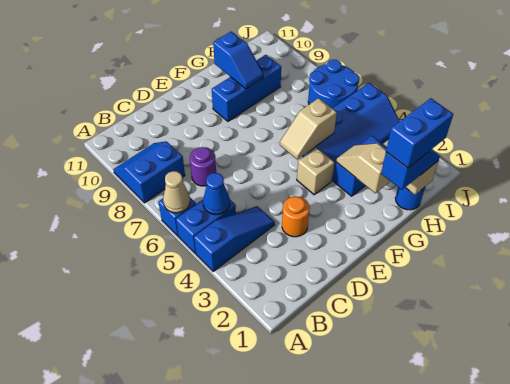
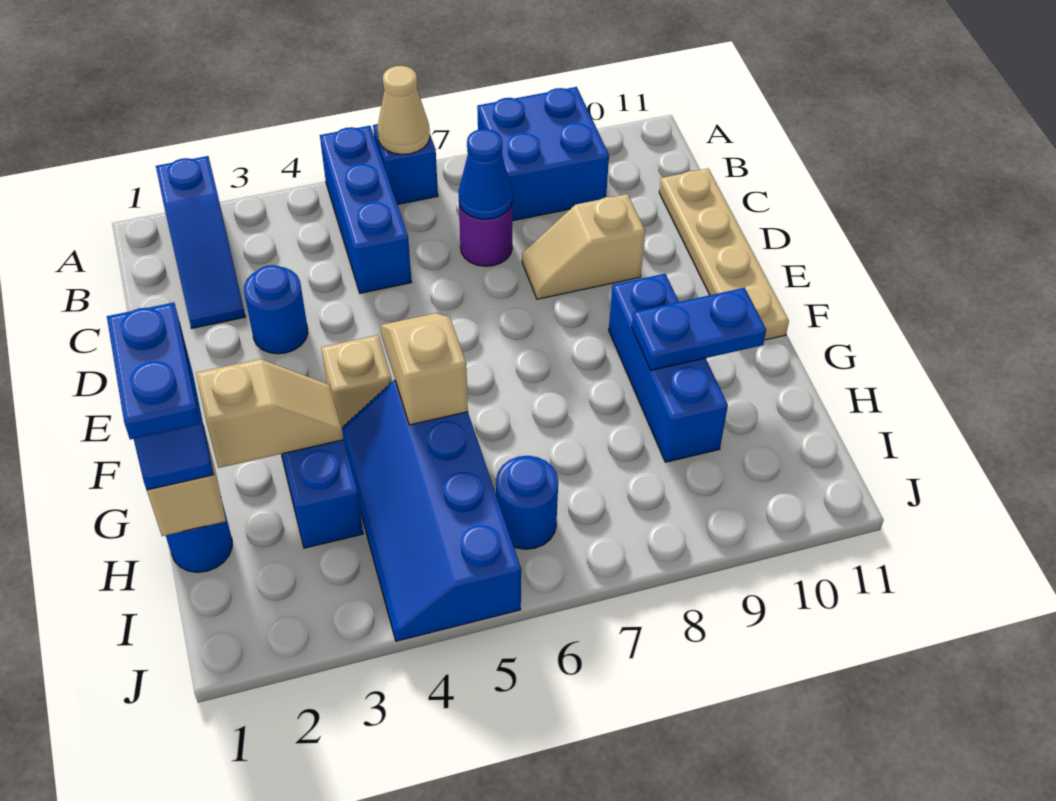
blue 1x3 slope [194,206,275,272] -> blue 1x3 slope moved to [156,156,245,328]
blue 1x2 brick [176,200,236,253] -> blue 1x3 brick [320,126,412,293]
blue 2x2 slope [113,141,185,203] -> blue 2x2 brick [477,87,609,221]
blue 1x1 cone [203,173,230,215] -> blue 1x1 cone moved to [458,129,513,219]
none -> tan 1x4 plate [659,169,789,340]
orange 1x1 round brick [282,196,310,237] -> blue 1x1 round brick [244,265,308,354]
none -> tan 1x2 slope [522,194,645,299]
blue 1x2 brick [386,98,453,168] -> blue 1x2 plate [107,303,200,439]
blue 1x2 slope [213,32,263,89] -> blue 1x2 plate [632,288,766,370]
blue 2x2 round brick [308,60,359,108] -> blue 1x1 round brick [496,456,558,549]

